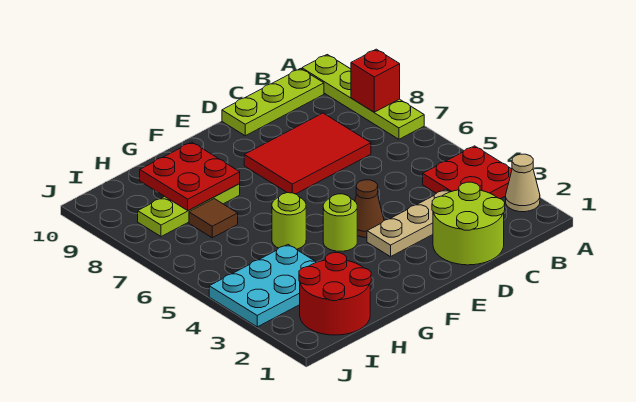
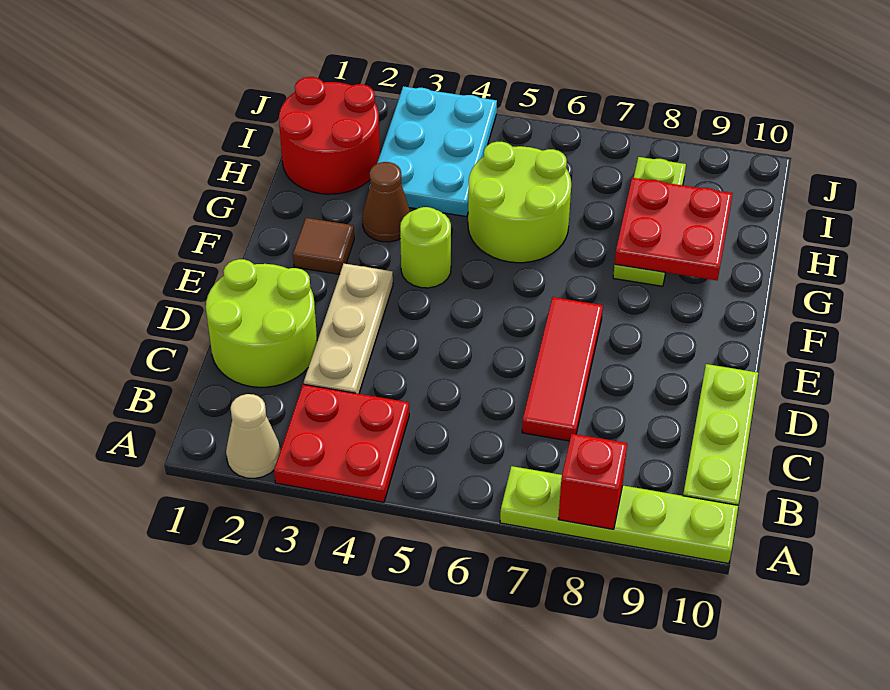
red 2x3 tile [244,113,371,194] -> red 1x3 tile [522,297,603,441]
brown 1x1 cone [355,180,384,237] -> brown 1x1 cone moved to [362,162,410,242]
lime 1x1 round brick [272,193,306,249] -> lime 2x2 round brick [468,142,571,263]
brown 1x1 tile [189,199,238,238] -> brown 1x1 tile moved to [293,218,354,274]

